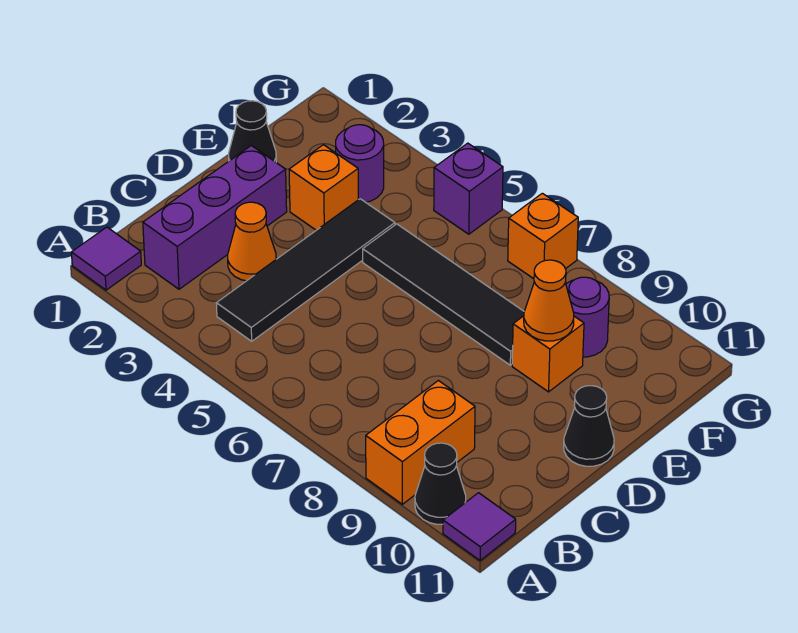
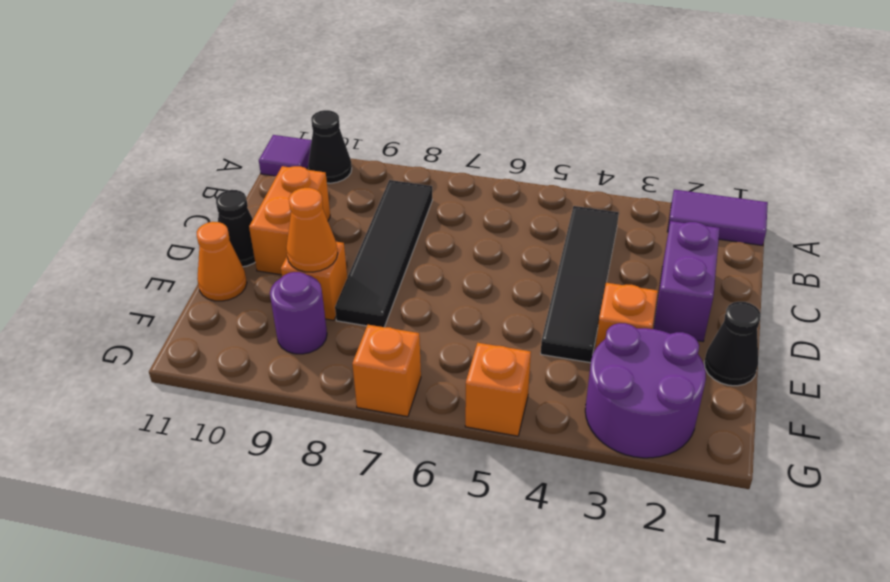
purple 1x1 tile [71,227,141,290] -> purple 1x2 tile [667,189,768,245]
orange 1x2 brick [366,381,475,504] -> orange 1x2 brick moved to [249,166,330,275]
purple 1x3 brick [143,146,287,289] -> purple 1x2 brick [654,221,720,341]
orange 1x1 cone [228,202,276,281] -> orange 1x1 cone moved to [197,222,247,301]
black 1x4 tile [363,224,524,365] -> black 1x4 tile turned to [335,180,432,327]
purple 1x1 round brick [336,125,384,202] -> purple 2x2 round brick [585,323,706,458]
purple 1x1 brick [434,143,503,234] -> orange 1x1 brick [465,343,531,436]

